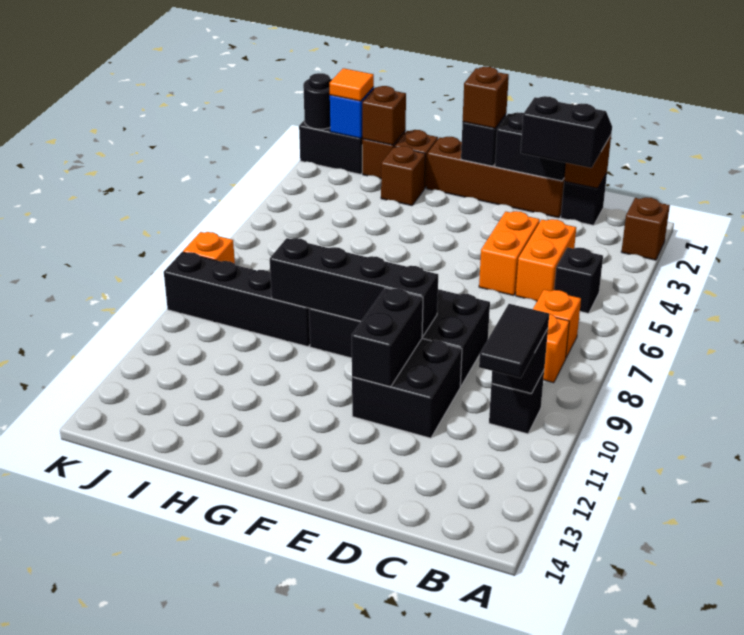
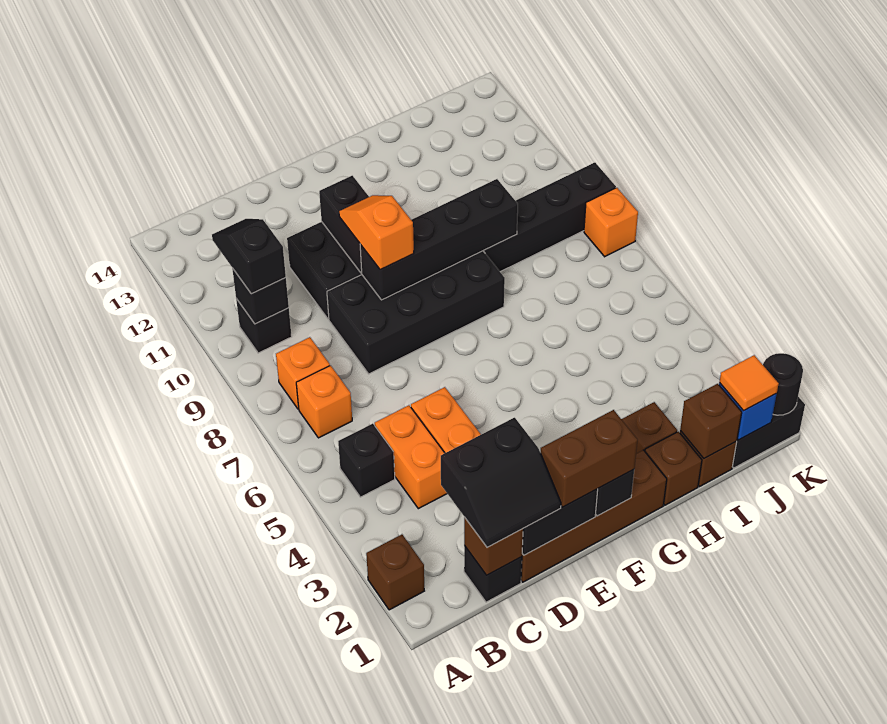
black 1x2 tile [479,304,549,378] -> black 1x2 slope [212,219,286,294]
none -> orange 1x2 slope [339,195,414,270]
brown 1x1 brick [463,67,509,128] -> brown 1x2 brick [541,410,638,507]

